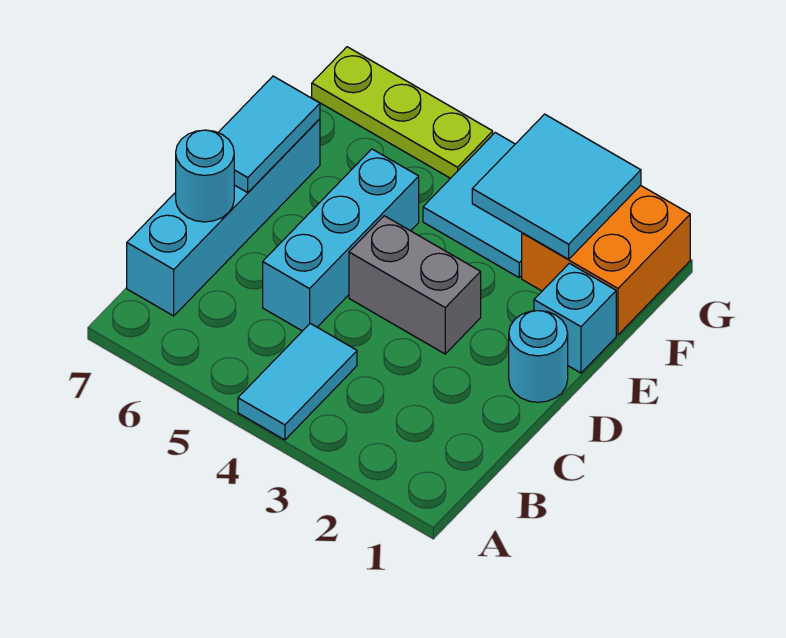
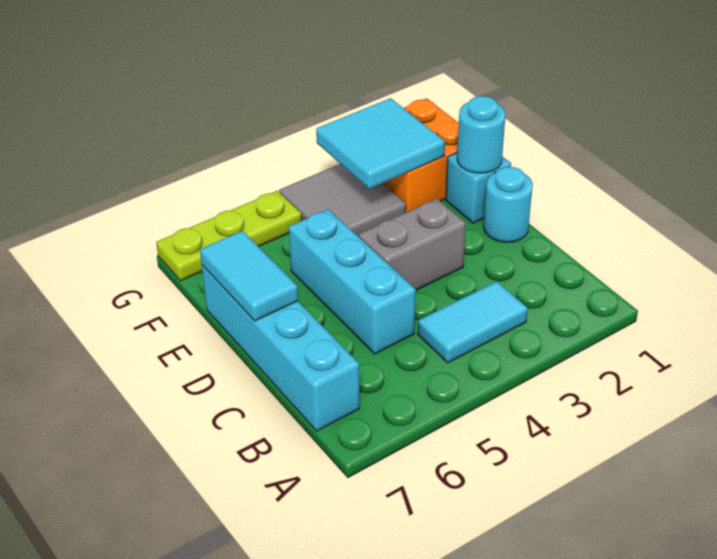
cyan 1x2 tile [238,323,357,440] -> cyan 1x2 tile turned to [418,281,528,363]
cyan 1x1 round brick [176,130,234,222] -> cyan 1x1 round brick moved to [457,96,506,173]
cyan 2x2 tile [423,133,522,277] -> grey 2x2 tile [279,164,406,237]

